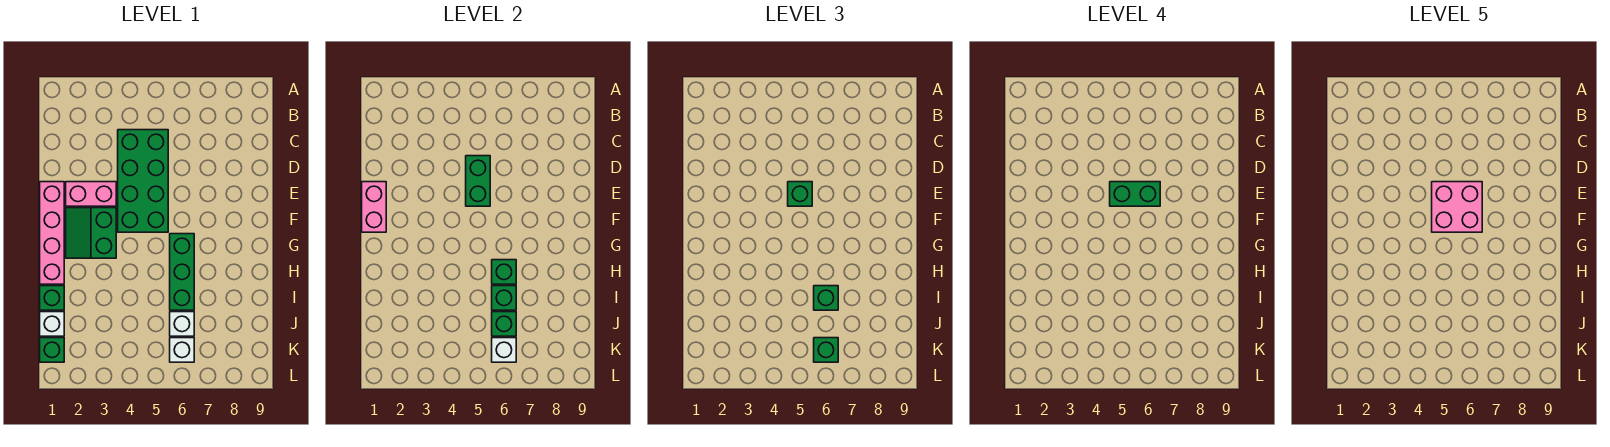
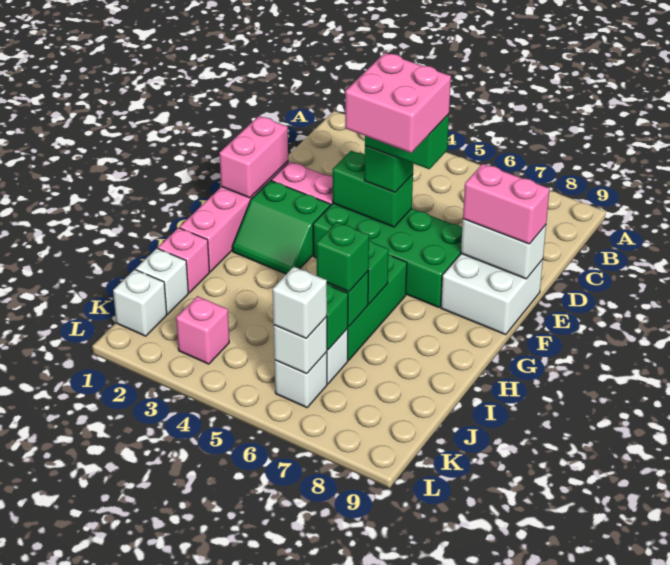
green 2x4 brick [118,130,168,232] -> green 2x4 brick turned to [313,203,462,307]
green 1x2 brick [466,156,490,206] -> green 1x2 brick turned to [333,151,413,227]
none -> white 2x2 brick [441,254,543,335]
none -> white 1x2 brick [461,219,546,279]
none -> pink 1x2 brick [463,164,550,244]
green 2x2 slope [66,208,116,258] -> green 2x2 slope turned to [232,181,330,274]
green 1x1 brick [40,286,64,310] -> pink 1x1 brick [158,228,210,293]
green 1x1 brick [40,338,64,362] -> white 1x1 brick [113,269,167,336]
none -> pink 1x1 brick [176,296,229,364]
green 1x1 brick [814,338,838,362] -> white 1x1 brick [273,267,327,338]

